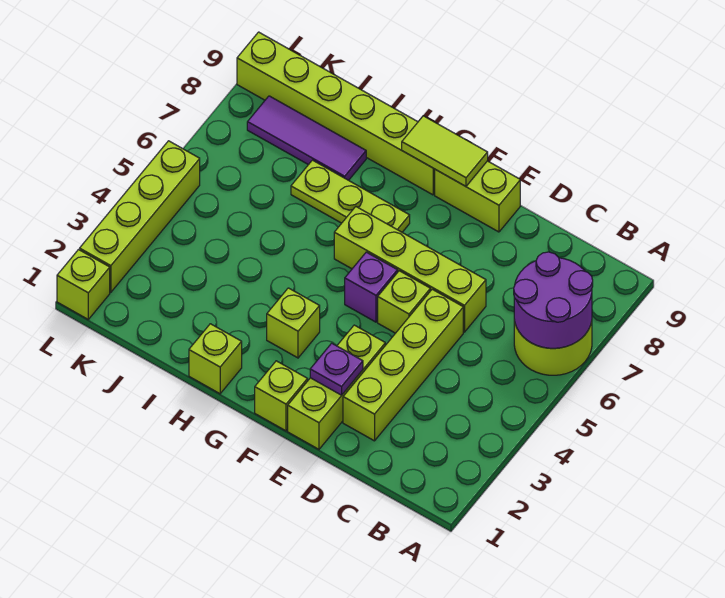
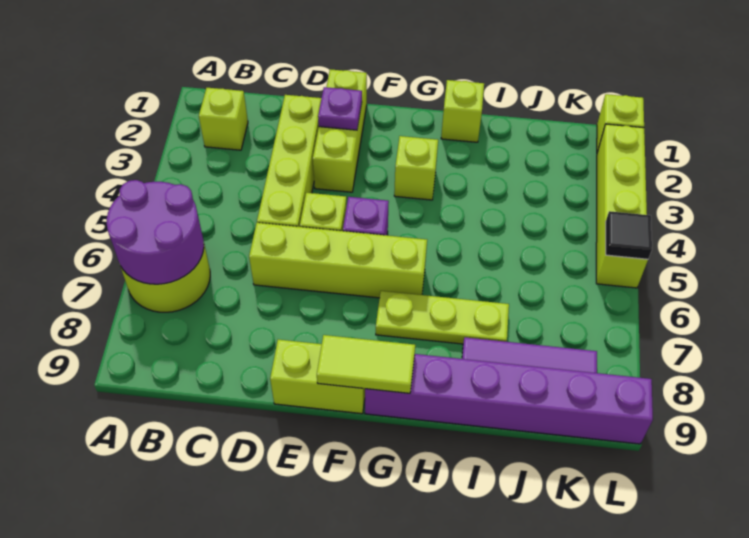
lime 1x1 brick [255,361,308,431] -> lime 1x1 brick moved to [199,88,248,150]
lime 1x6 brick [237,32,435,195] -> purple 1x6 brick [365,354,653,444]
none -> black 1x1 tile [606,211,652,259]

